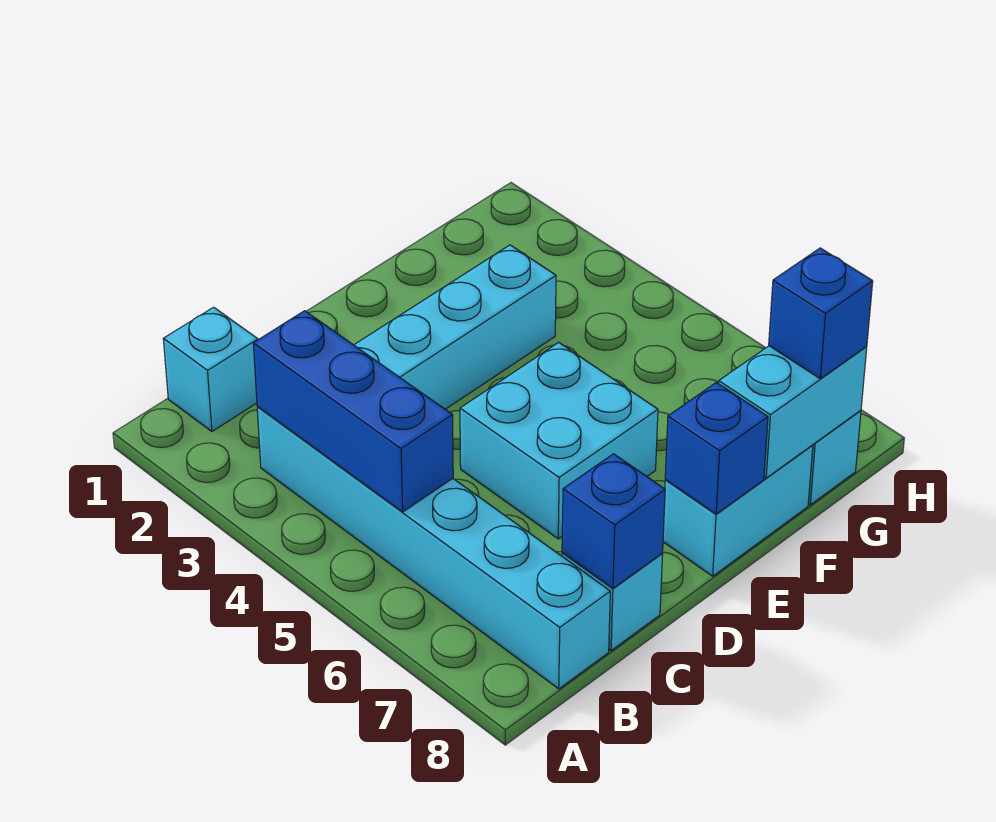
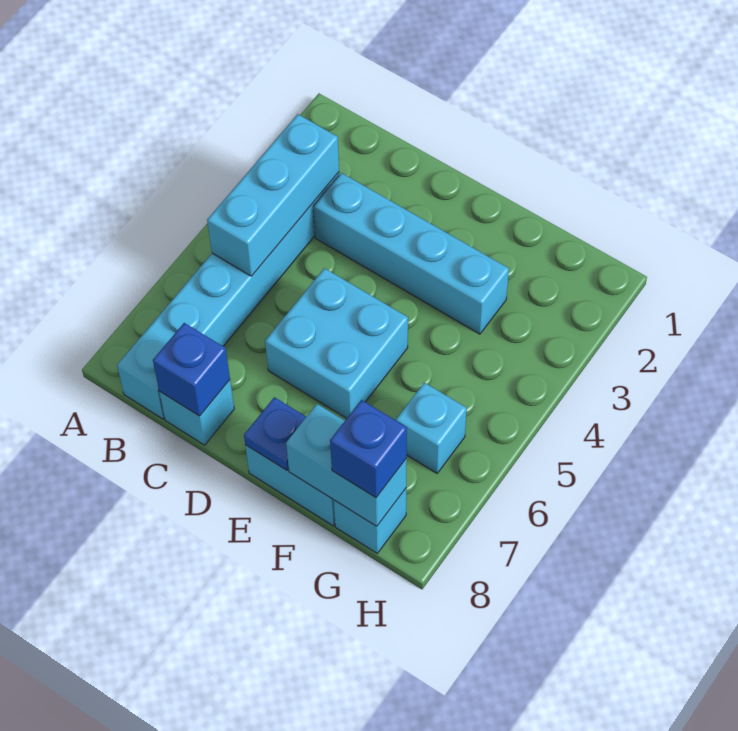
cyan 1x1 brick [163,307,258,431] -> cyan 1x1 brick moved to [396,383,467,473]
blue 1x3 brick [253,311,453,512] -> cyan 1x3 brick [207,114,339,276]
blue 1x1 brick [665,382,768,514] -> blue 1x1 plate [244,397,306,470]

